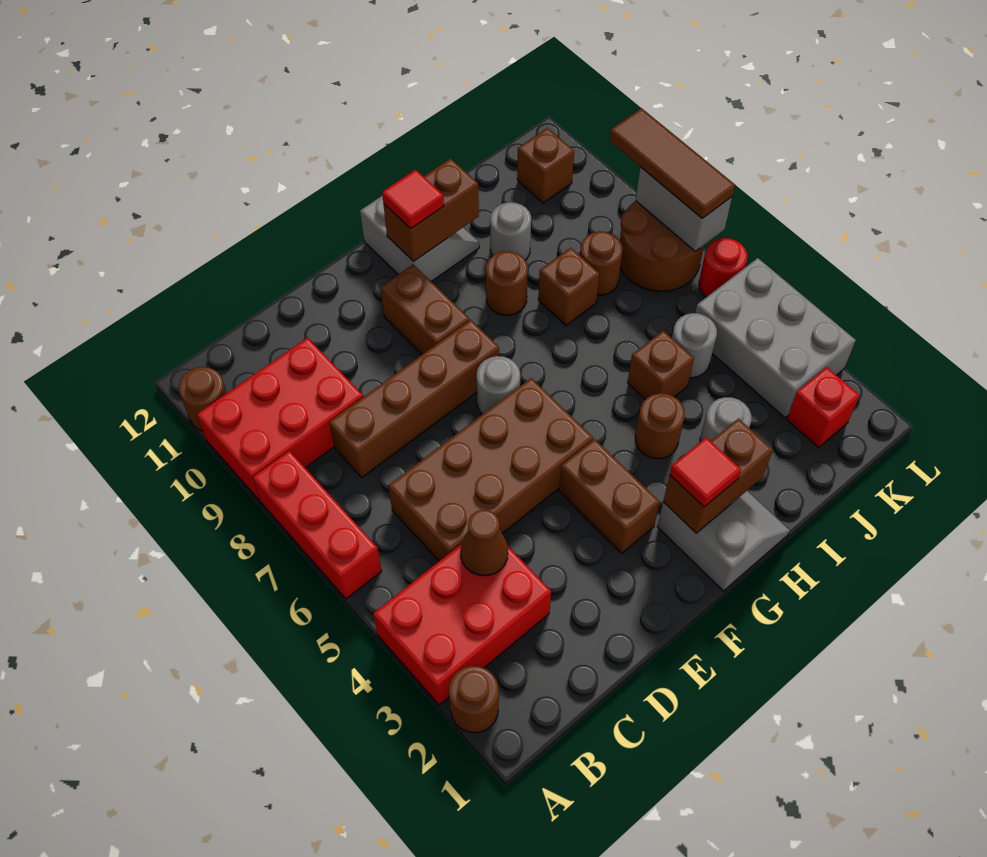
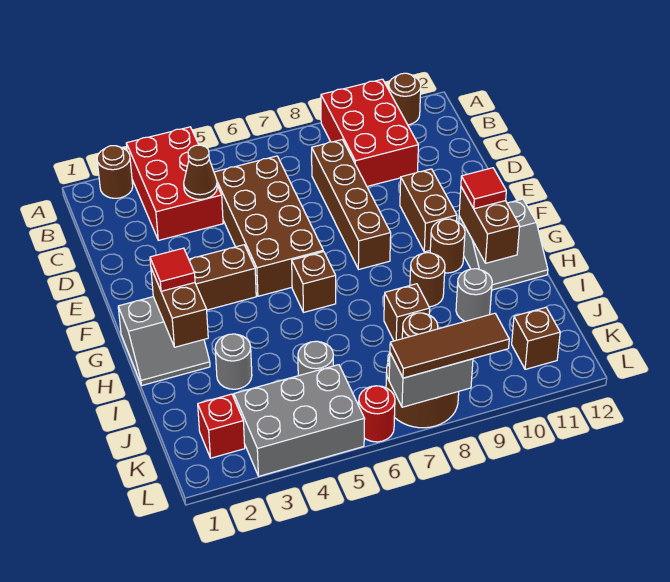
red 1x3 brick [253,451,382,599] -> none
grey 1x1 round brick [477,356,520,414] -> none
brown 1x2 brick [380,265,469,354] -> brown 1x2 brick turned to [400,169,457,252]
brown 1x1 round brick [635,393,685,459] -> brown 1x1 round brick moved to [430,219,465,273]
brown 1x1 brick [628,331,694,399] -> brown 1x1 brick moved to [292,252,336,312]

